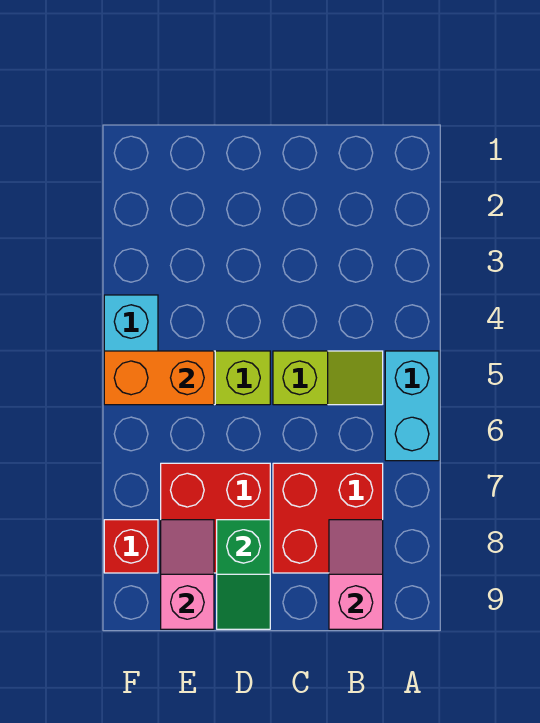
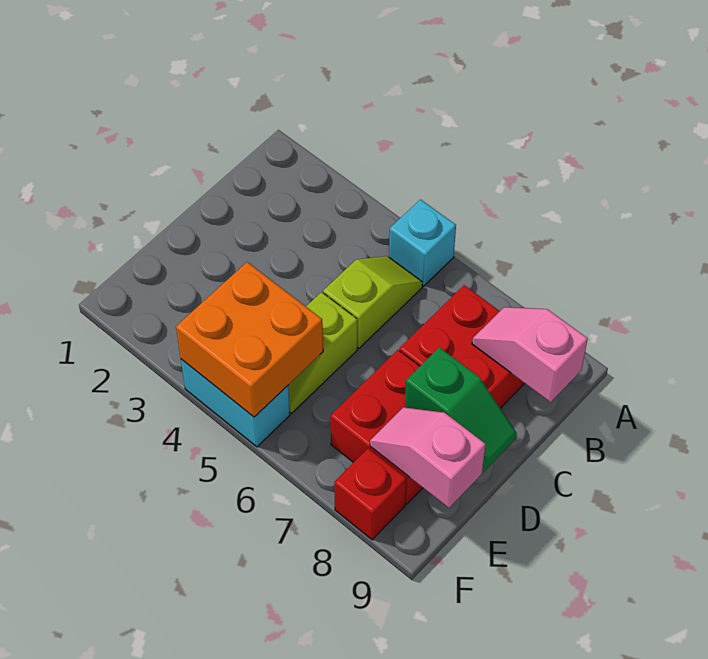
cyan 1x2 brick [385,351,439,461] -> cyan 1x1 brick [389,200,456,286]
orange 1x2 brick [104,351,214,405] -> orange 2x2 brick [176,262,323,417]

